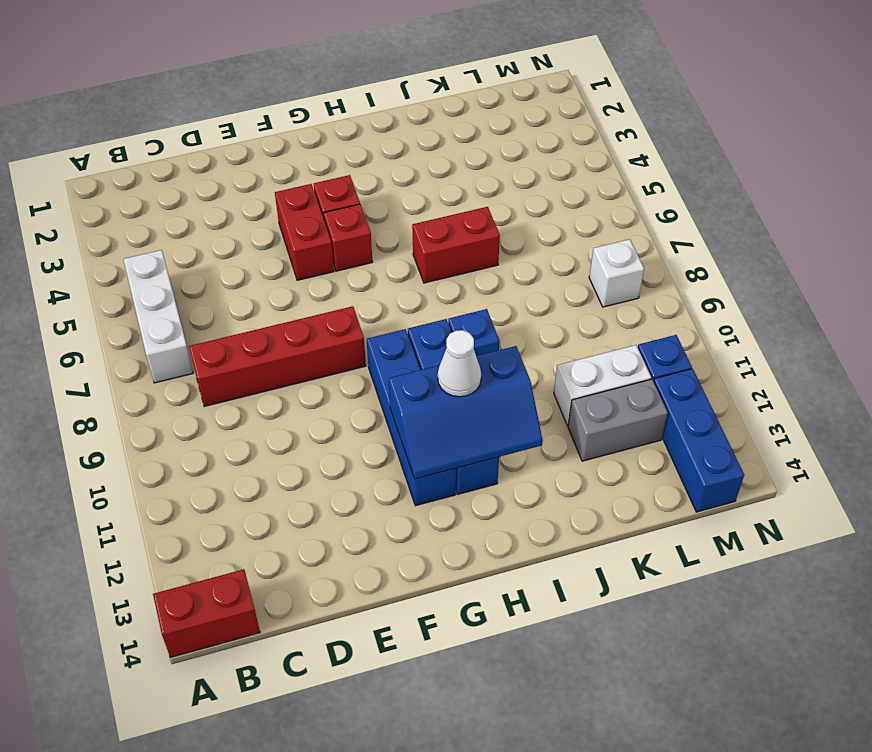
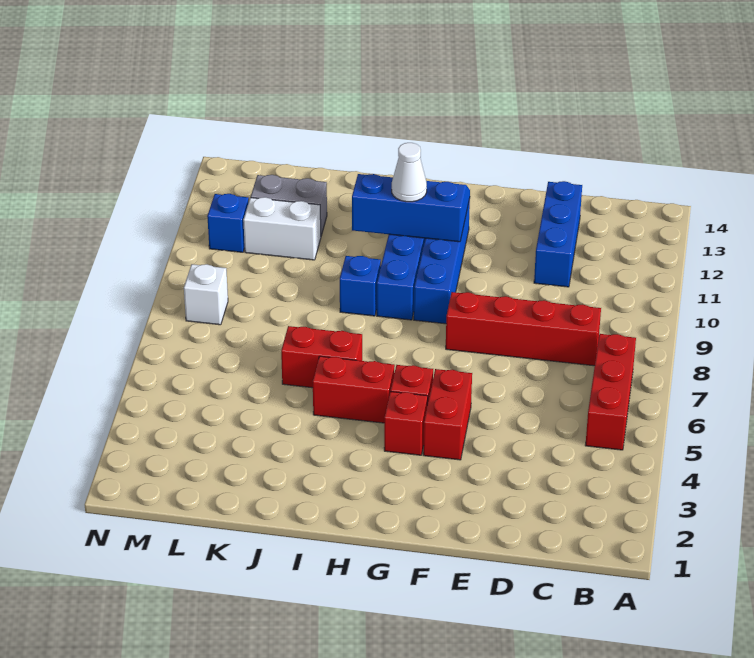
red 1x2 brick [153,569,260,657] -> red 1x2 brick moved to [313,356,395,423]
white 1x3 brick [123,250,193,383] -> red 1x3 brick [585,334,636,450]
blue 1x3 brick [654,369,744,512] -> blue 1x3 brick moved to [534,181,582,287]

